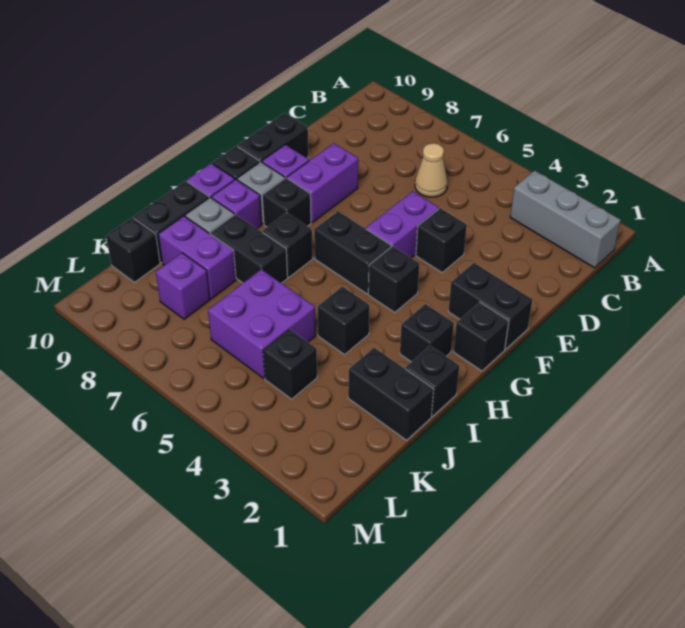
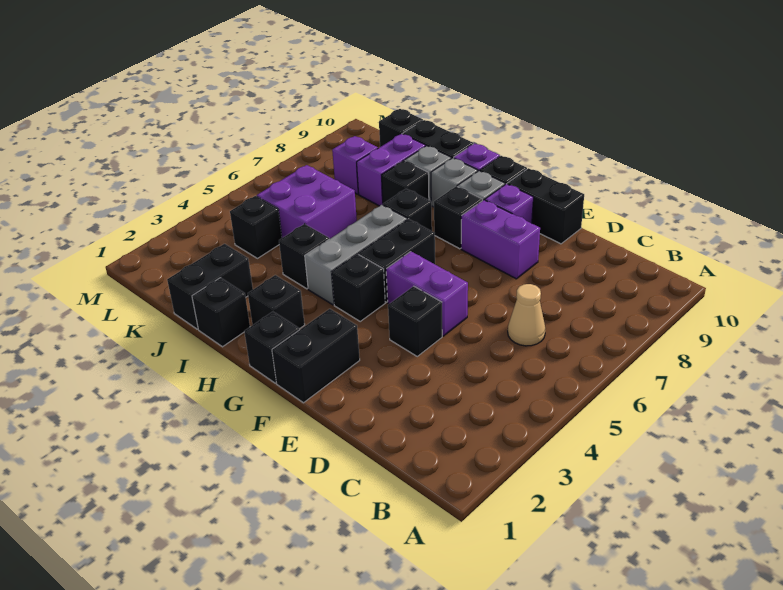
grey 1x3 brick [510,171,621,268] -> grey 1x3 brick moved to [305,205,407,305]
purple 1x1 brick [212,179,262,228] -> grey 1x1 brick [431,158,478,207]
black 1x2 brick [210,214,288,283] -> black 1x1 brick [382,160,429,203]

